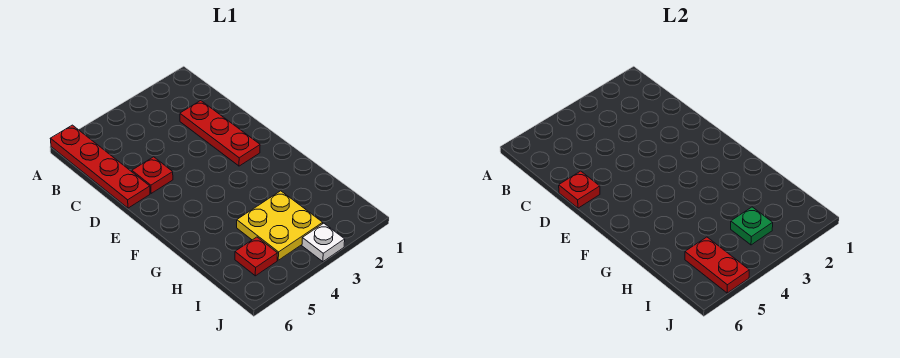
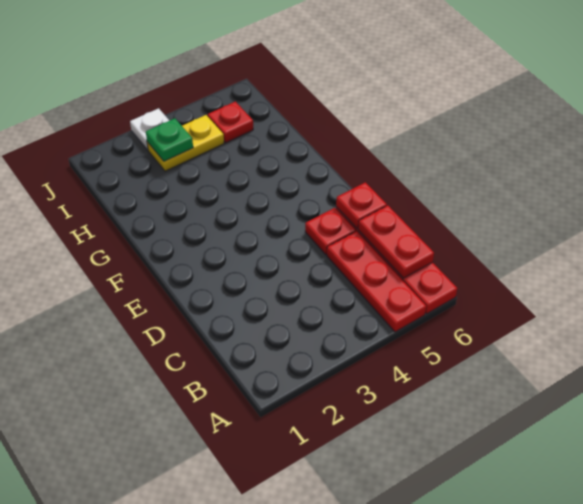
red 1x3 plate [180,101,260,166] -> red 1x3 plate moved to [327,231,426,332]
yellow 2x2 plate [237,191,323,260] -> yellow 1x2 plate [147,115,224,171]
red 1x2 plate [685,237,749,293] -> red 1x2 plate moved to [358,206,434,278]

